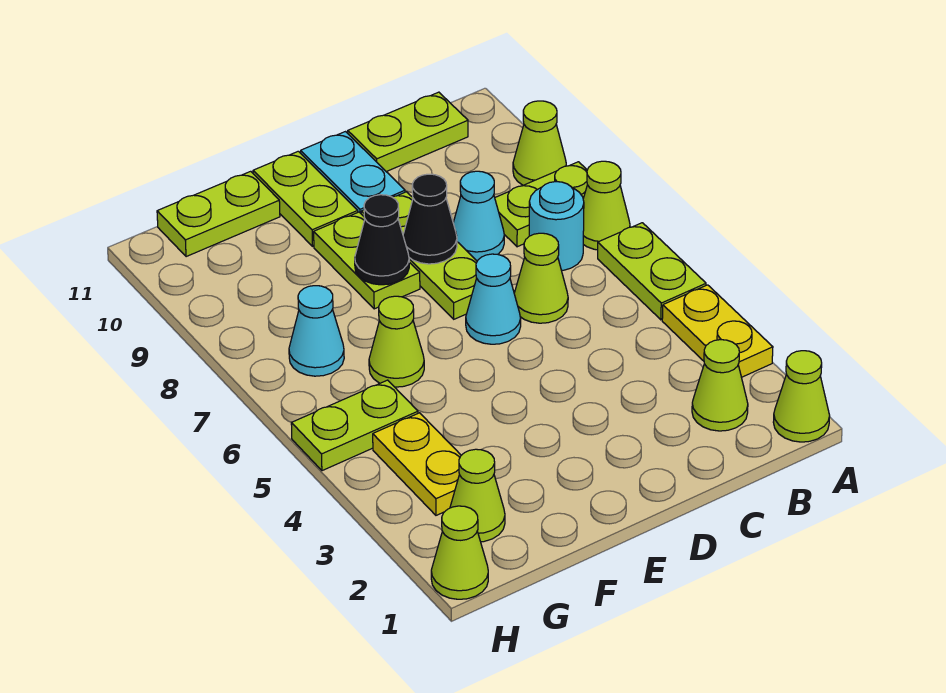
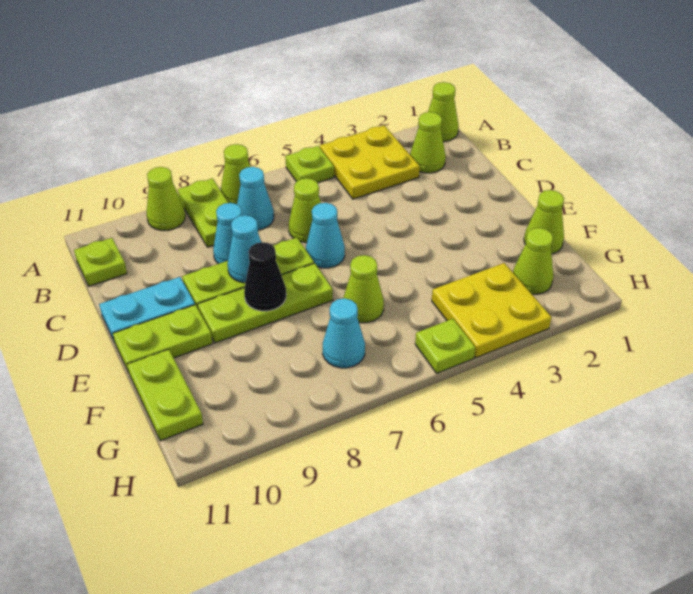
yellow 1x2 plate [662,285,773,377] -> yellow 2x2 plate [320,126,420,199]
lime 1x2 plate [598,223,706,320] -> lime 1x1 plate [285,146,334,183]
cyan 1x1 round brick [529,182,584,271] -> cyan 1x1 cone [237,167,274,230]
lime 1x2 plate [348,92,468,172] -> lime 1x1 plate [74,238,127,286]
black 1x1 cone [403,174,457,264] -> cyan 1x1 cone [227,215,261,283]
lime 1x2 plate [314,212,420,309] -> lime 1x3 plate [198,263,333,343]
yellow 1x2 plate [373,413,461,515] -> yellow 2x2 plate [432,263,552,358]
lime 1x2 plate [291,380,418,471] -> lime 1x1 plate [415,319,475,373]
lime 1x1 cone [431,506,488,599] -> lime 1x1 cone moved to [524,190,564,254]

